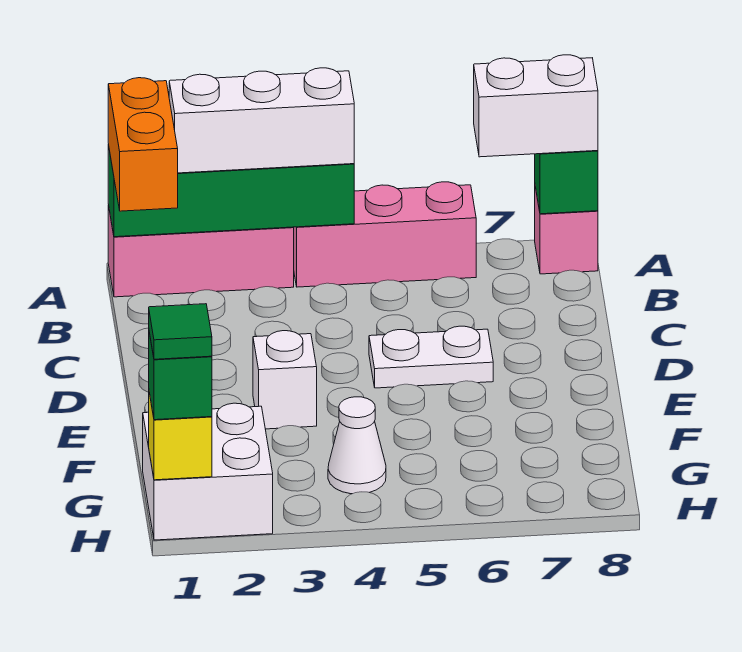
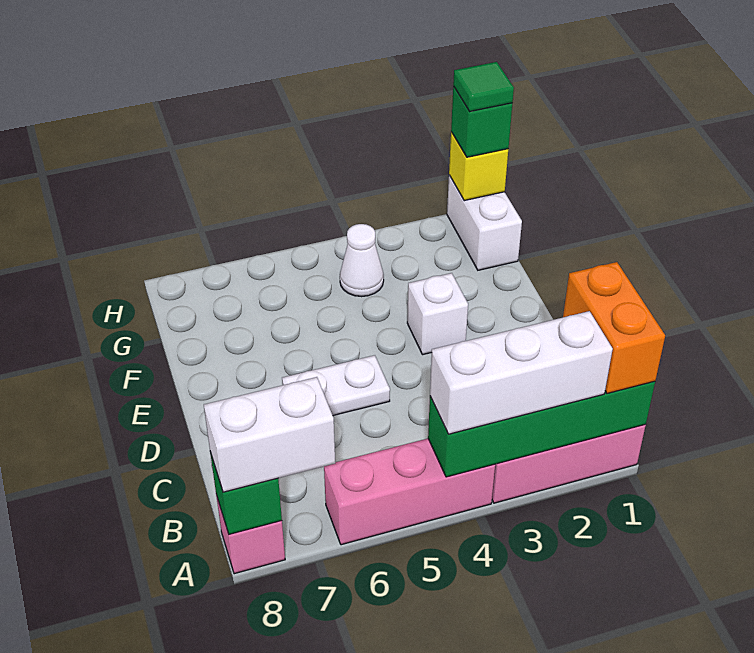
white 2x2 brick [143,403,273,540] -> white 1x2 brick [447,175,522,270]

